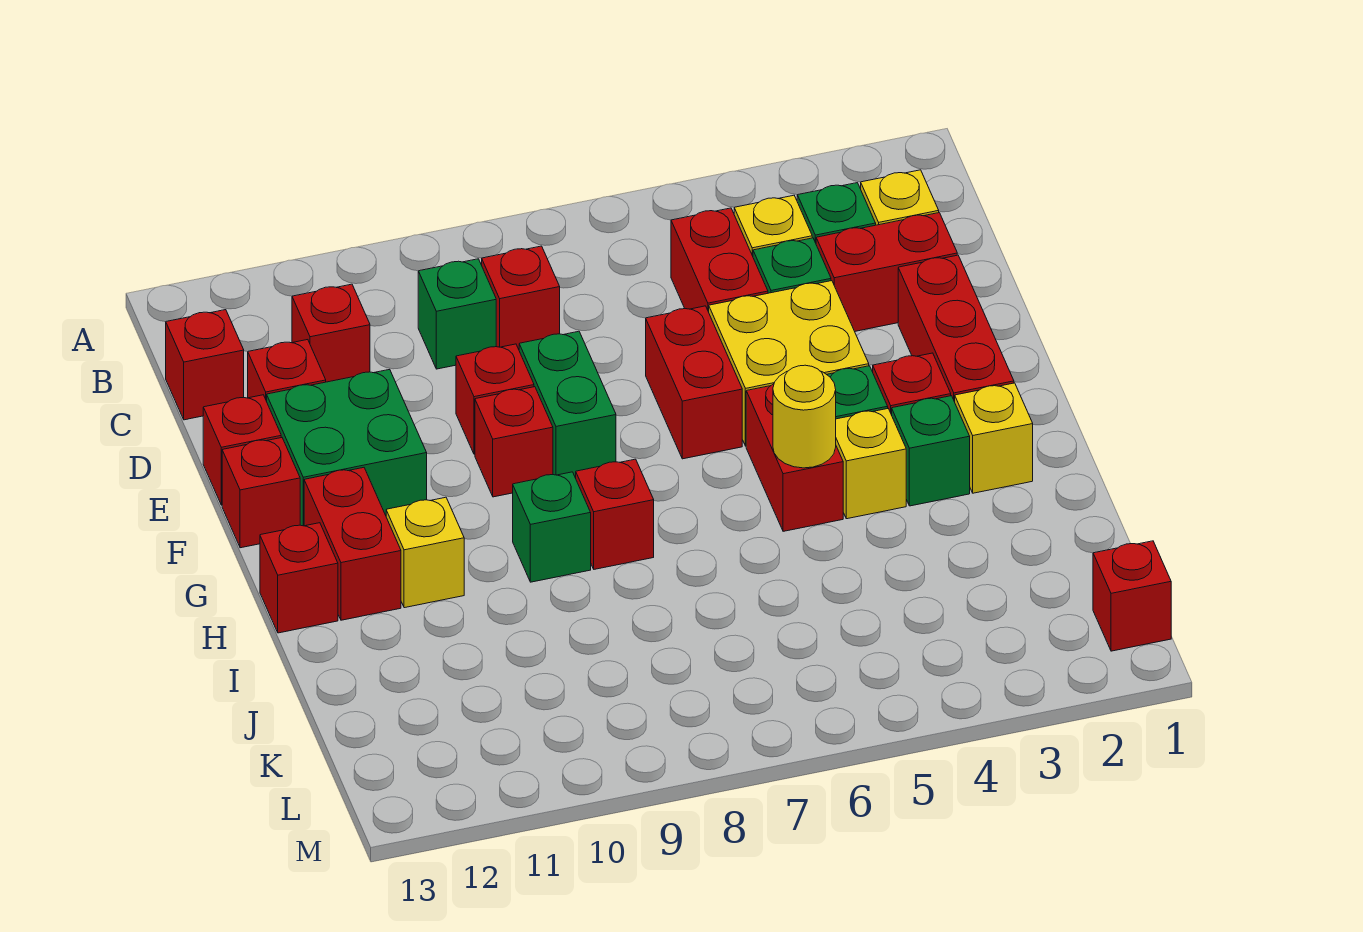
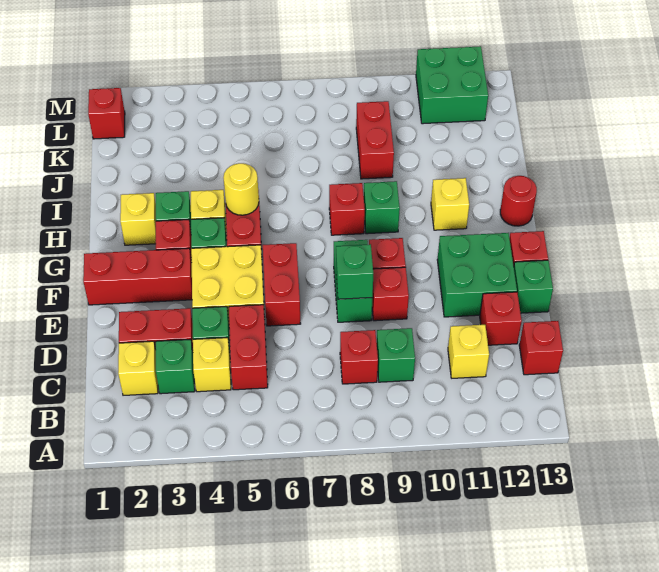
red 1x1 brick [292,284,370,382] -> yellow 1x1 brick [448,325,489,378]
red 1x3 brick [898,255,1014,402] -> red 1x3 brick turned to [83,248,192,305]
none -> green 1x1 brick [336,244,373,299]
red 1x1 brick [203,395,281,505] -> green 1x1 brick [514,260,553,313]
red 1x2 brick [304,468,401,620] -> red 1x2 brick moved to [356,101,394,179]
red 1x1 brick [260,523,338,633] -> red 1x1 round brick [500,176,537,226]
none -> green 2x2 brick [416,46,488,124]

